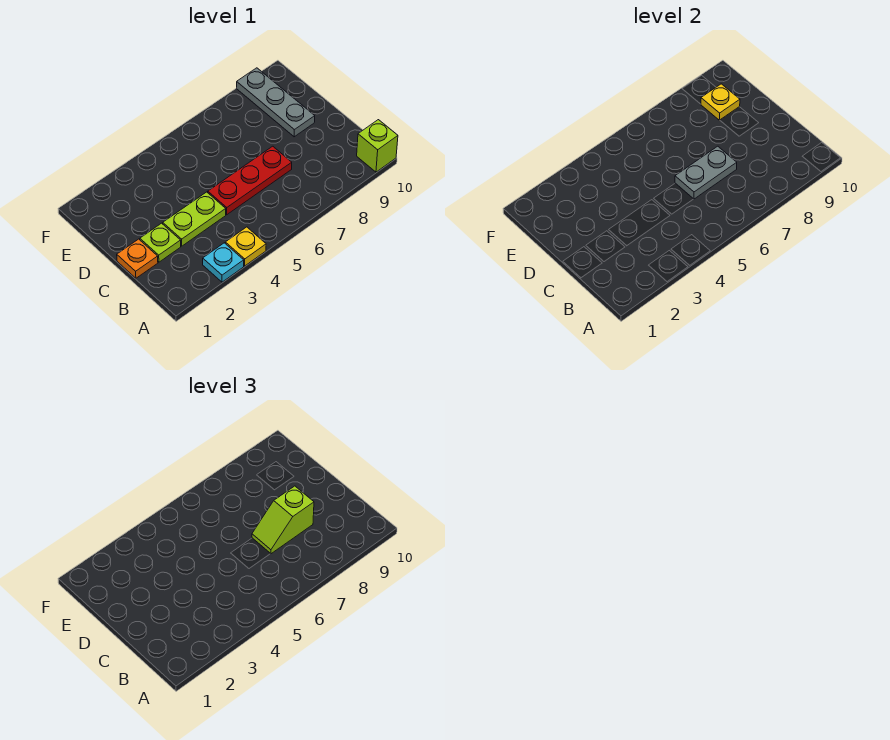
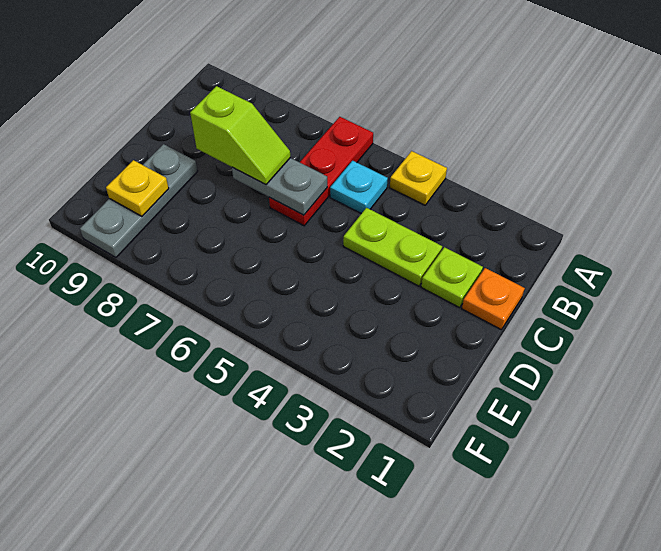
cyan 1x1 plate [203,243,244,282] -> cyan 1x1 plate moved to [330,161,388,214]
lime 1x1 brick [357,120,398,172] -> none
red 1x3 plate [208,146,292,215] -> red 1x3 plate turned to [269,117,373,226]

